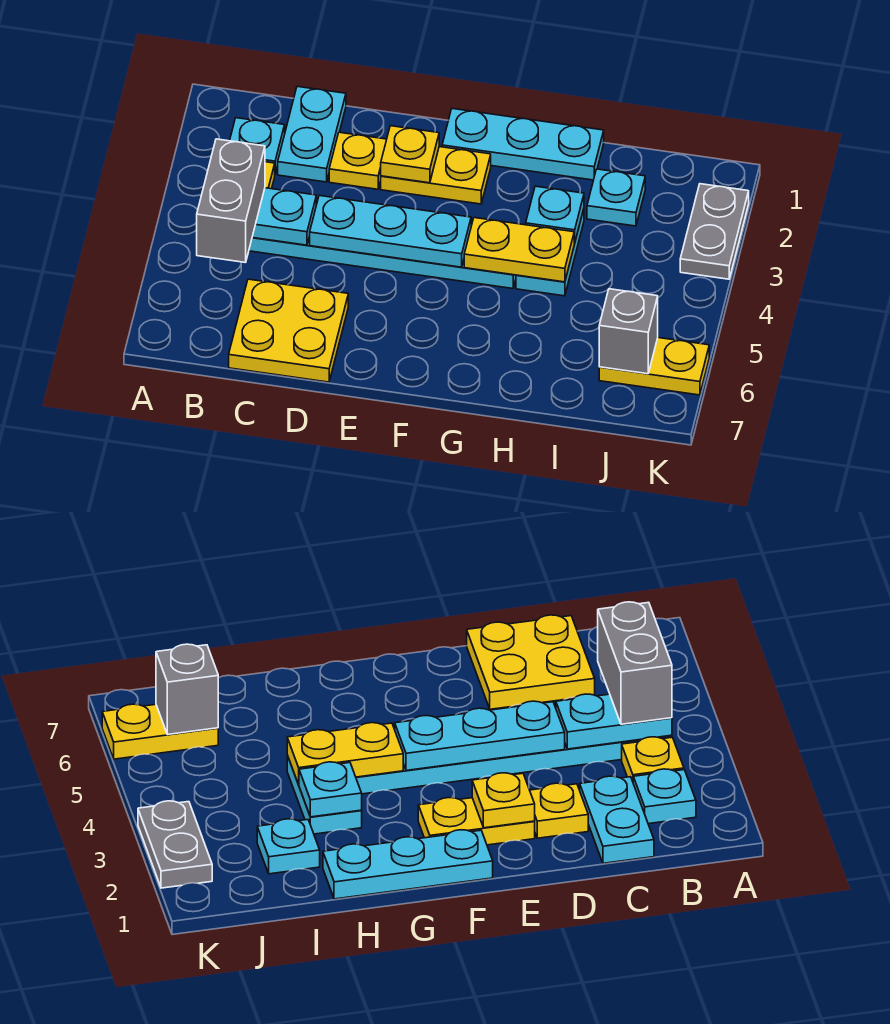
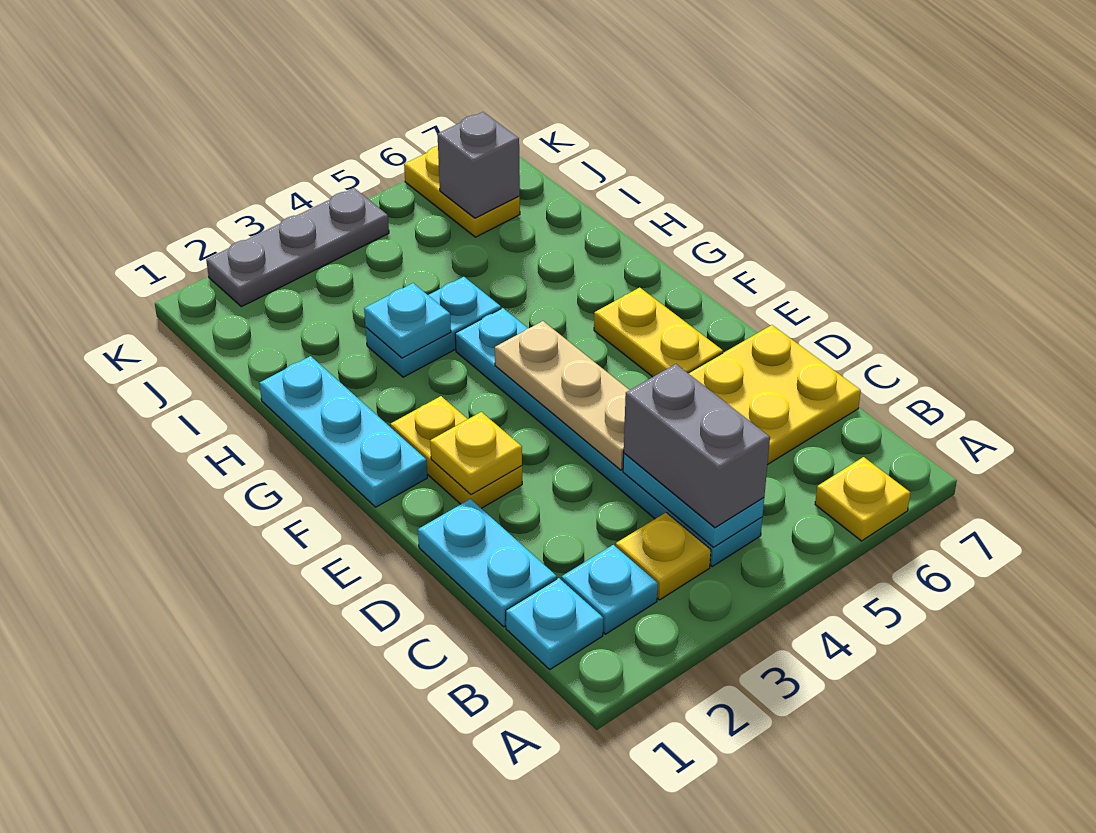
grey 1x2 brick [197,139,265,263] -> grey 1x2 brick turned to [624,364,770,528]
cyan 1x2 plate [278,86,346,182] -> cyan 1x2 plate turned to [418,499,557,627]
yellow 1x1 plate [329,132,387,189] -> yellow 1x1 plate moved to [815,457,910,541]
cyan 1x3 plate [310,196,471,267] -> tan 1x3 plate [495,321,629,470]
yellow 1x2 plate [464,218,574,282] -> yellow 1x2 plate moved to [594,288,723,377]
cyan 1x1 plate [587,169,645,226] -> cyan 1x1 plate moved to [506,578,603,669]
grey 1x2 plate [680,184,749,279] -> grey 1x3 plate [206,188,389,307]

